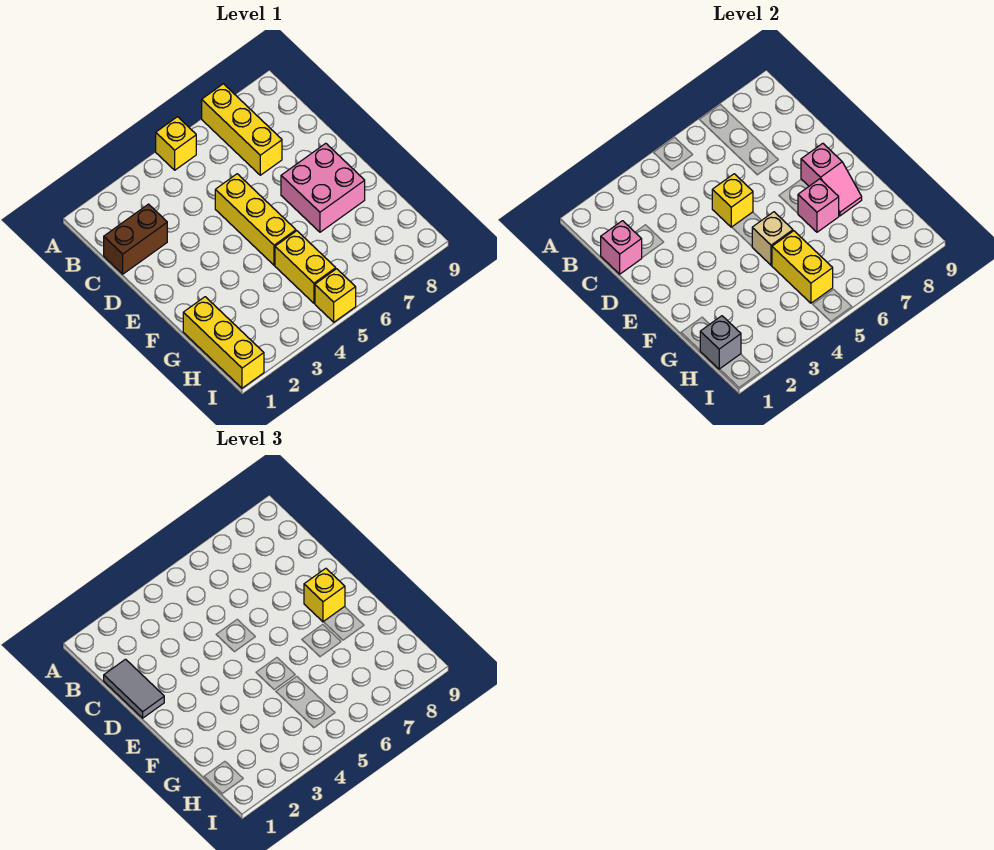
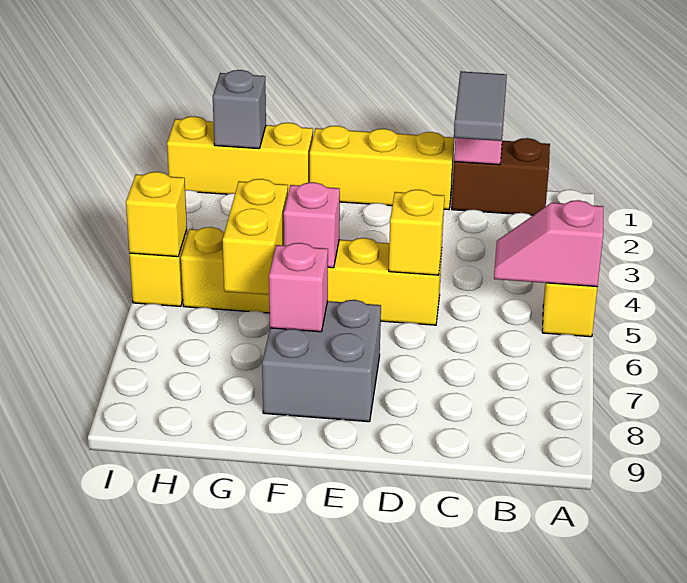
yellow 1x3 brick [202,84,282,175] -> yellow 1x3 brick moved to [310,126,454,210]
brown 1x2 brick [104,204,167,274] -> brown 1x2 brick turned to [452,138,550,215]
grey 1x2 tile [104,659,164,718] -> grey 1x2 tile turned to [454,71,507,141]
pink 2x2 brick [281,143,365,232] -> grey 2x2 brick [262,300,381,422]
pink 1x2 slope [801,143,862,216] -> pink 1x2 slope moved to [494,200,603,287]
yellow 1x1 brick [304,568,345,622] -> yellow 1x1 brick moved to [126,172,187,257]
tan 1x1 brick [752,212,793,265] -> pink 1x1 brick [284,182,340,268]
yellow 1x2 brick [772,231,833,303] -> yellow 1x2 brick turned to [223,179,288,295]

